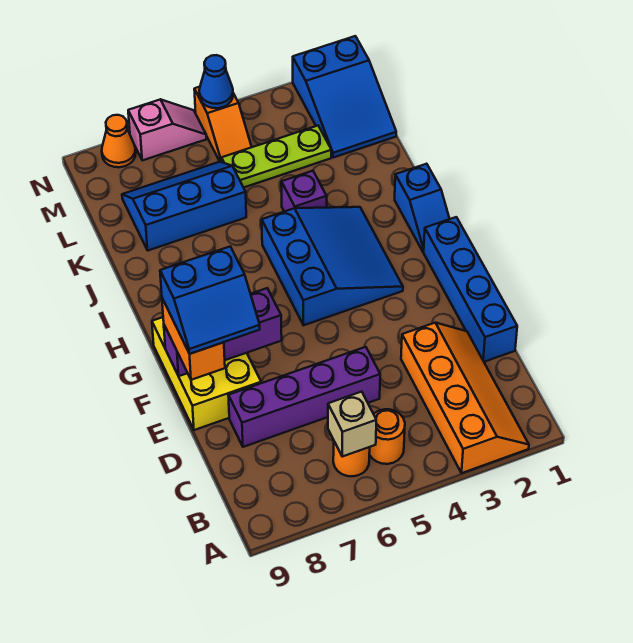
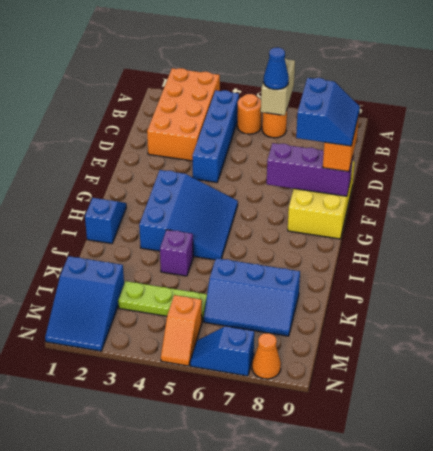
orange 2x4 slope [401,323,529,473] -> orange 2x4 brick [147,68,220,161]
tan 1x1 brick [328,392,376,457] -> tan 1x2 brick [261,58,295,115]
blue 1x4 brick [424,217,517,362] -> blue 1x4 brick moved to [192,90,239,182]
purple 1x4 brick [228,347,380,447] -> none
blue 2x2 slope [160,247,260,354] -> blue 2x2 slope turned to [296,78,360,146]
blue 3x3 slope [262,207,403,325] -> blue 3x3 slope turned to [139,170,238,260]
blue 2x3 slope [293,36,396,158] -> blue 2x3 slope turned to [45,256,124,351]
orange 1x2 slope [194,87,251,162] -> orange 1x2 slope turned to [161,295,202,366]
blue 1x1 cone [199,55,233,108] -> blue 1x1 cone moved to [264,47,289,90]
pink 1x2 slope [128,99,206,160] -> blue 1x2 slope [190,326,254,376]

